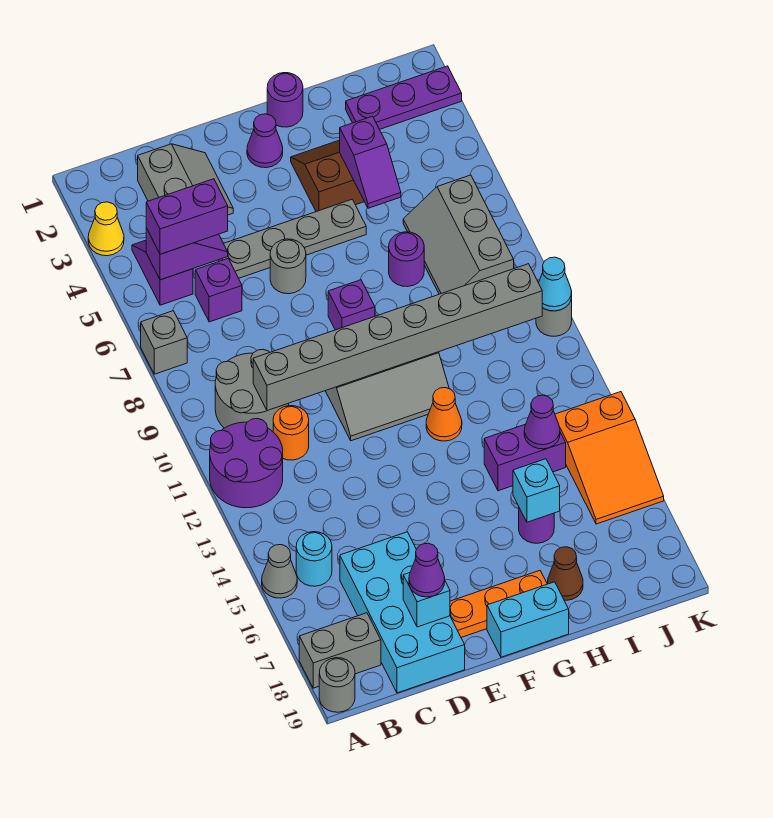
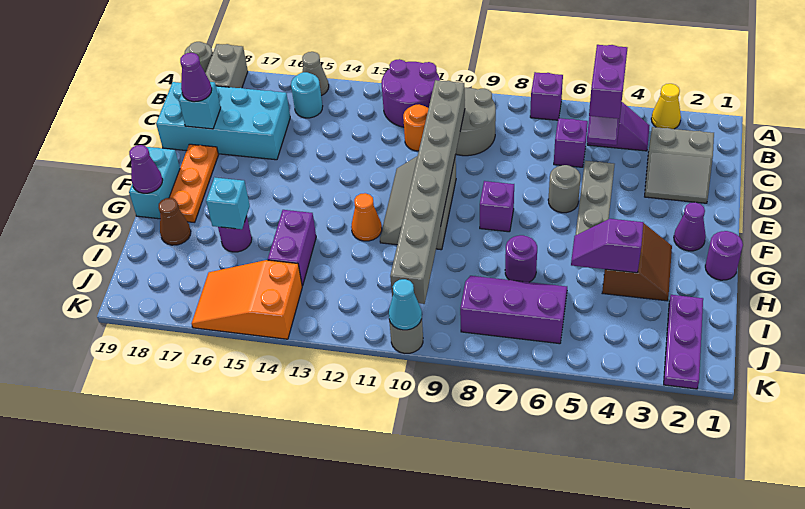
grey 1x1 brick [141,311,187,374] -> purple 1x1 brick [530,72,563,120]
grey 2x3 slope [403,175,514,294] -> purple 2x3 slope [460,276,567,344]
purple 1x1 cone [524,395,560,449] -> purple 1x1 cone moved to [129,145,163,193]

